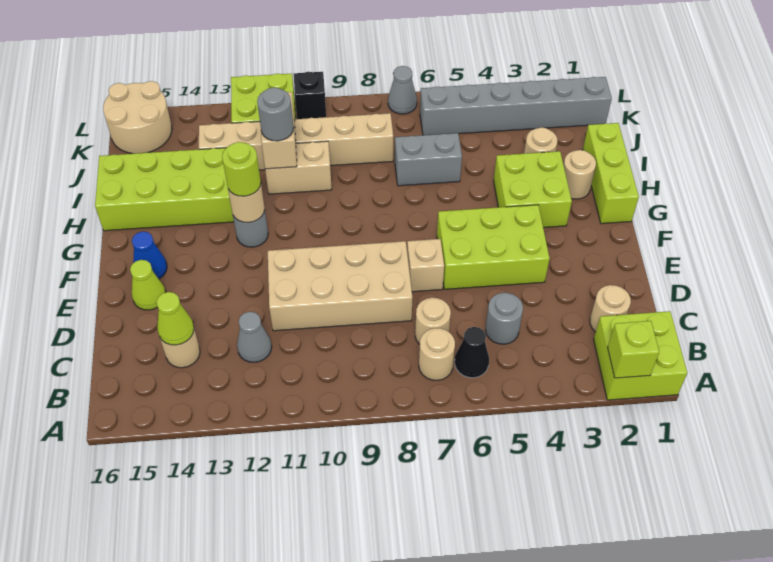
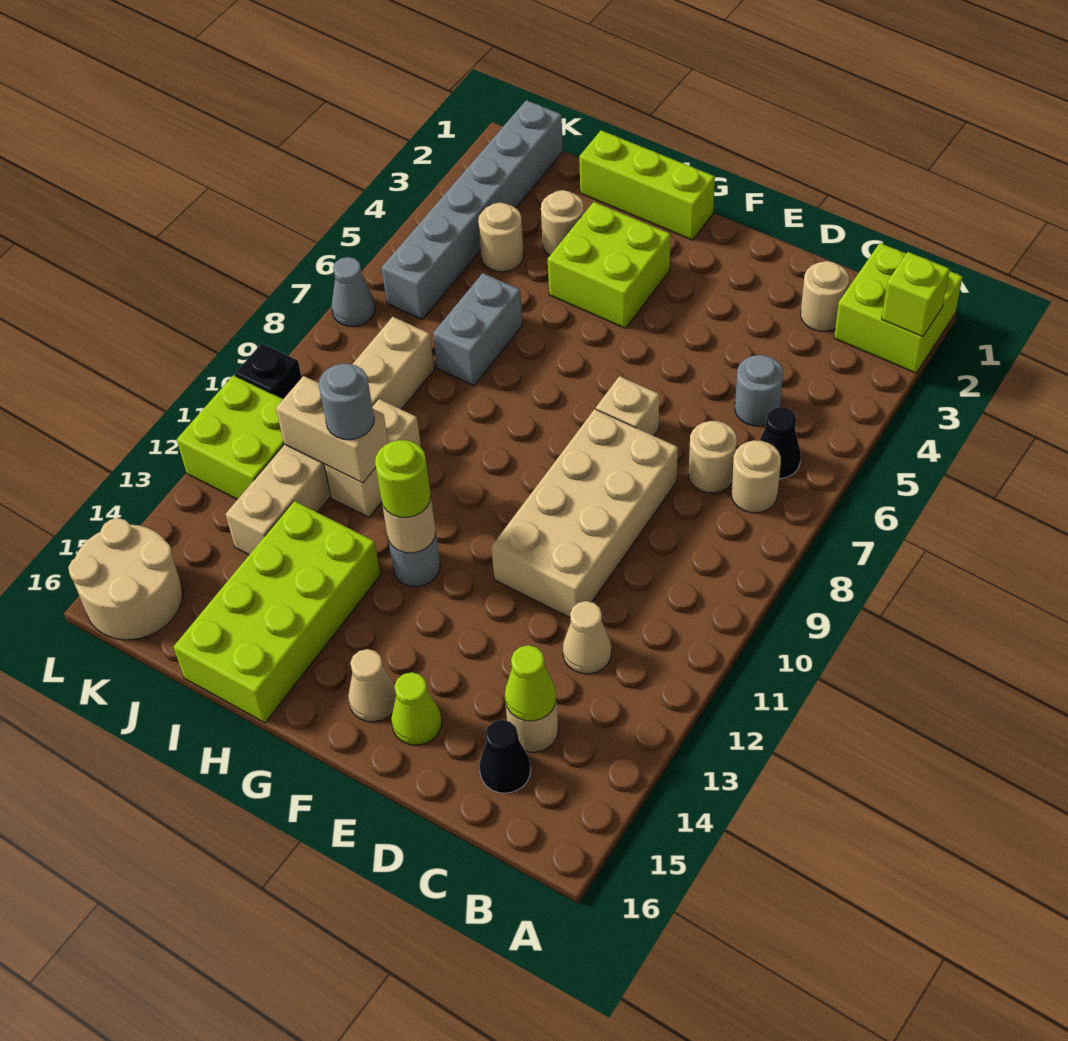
grey 1x1 cone [237,312,272,362] -> tan 1x1 cone [563,601,612,674]
none -> black 1x1 cone [480,720,531,793]
lime 2x3 brick [437,205,550,289] -> none
blue 1x1 cone [132,231,167,279] -> tan 1x1 cone [348,649,396,722]
tan 1x1 round brick [563,150,596,199] -> tan 1x1 round brick moved to [478,203,524,272]

